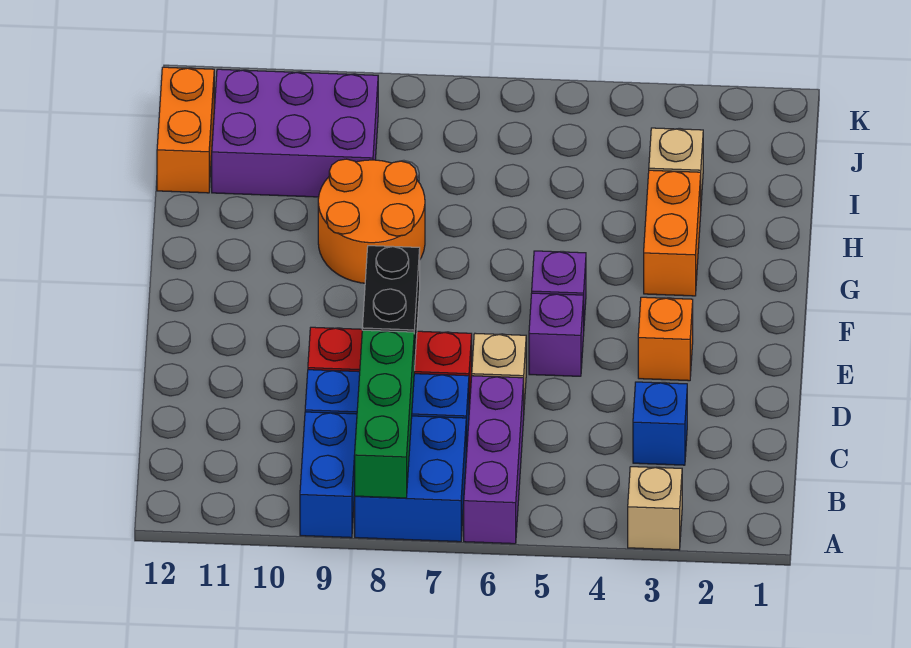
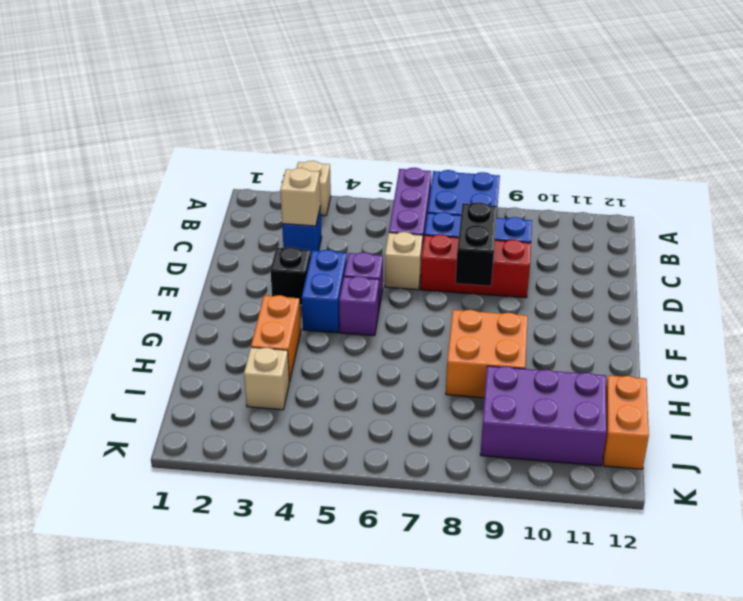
green 1x3 brick [355,330,414,498] -> none
blue 1x2 brick [300,412,357,538] -> blue 1x2 brick moved to [302,250,347,333]
none -> tan 1x1 brick [280,168,321,226]
orange 1x1 brick [638,297,693,381] -> black 1x1 brick [270,247,311,305]
orange 2x2 round brick [318,159,425,283] -> orange 2x2 brick [446,310,528,398]

